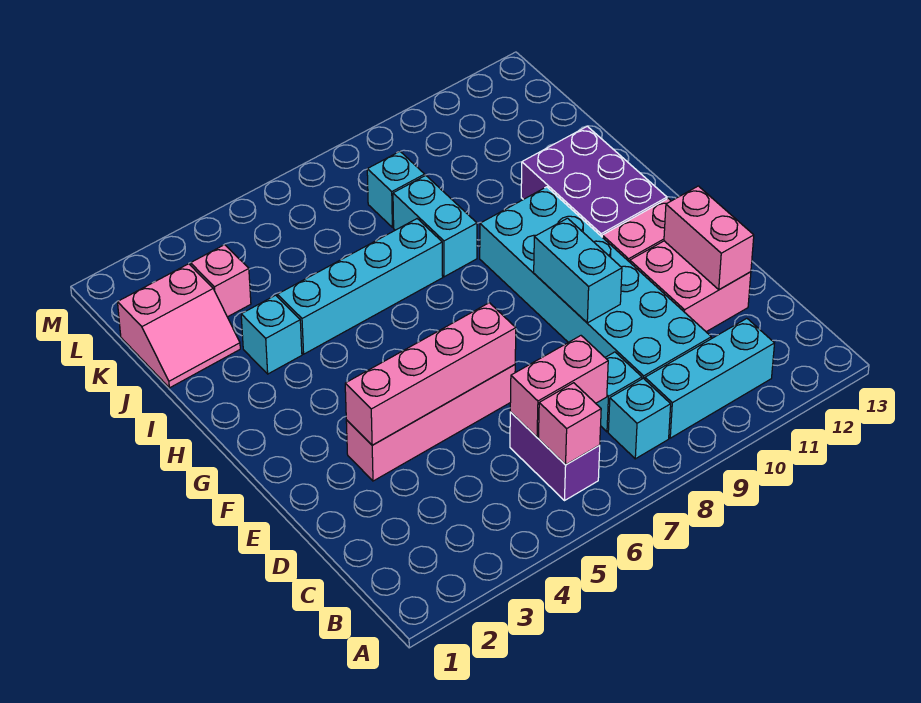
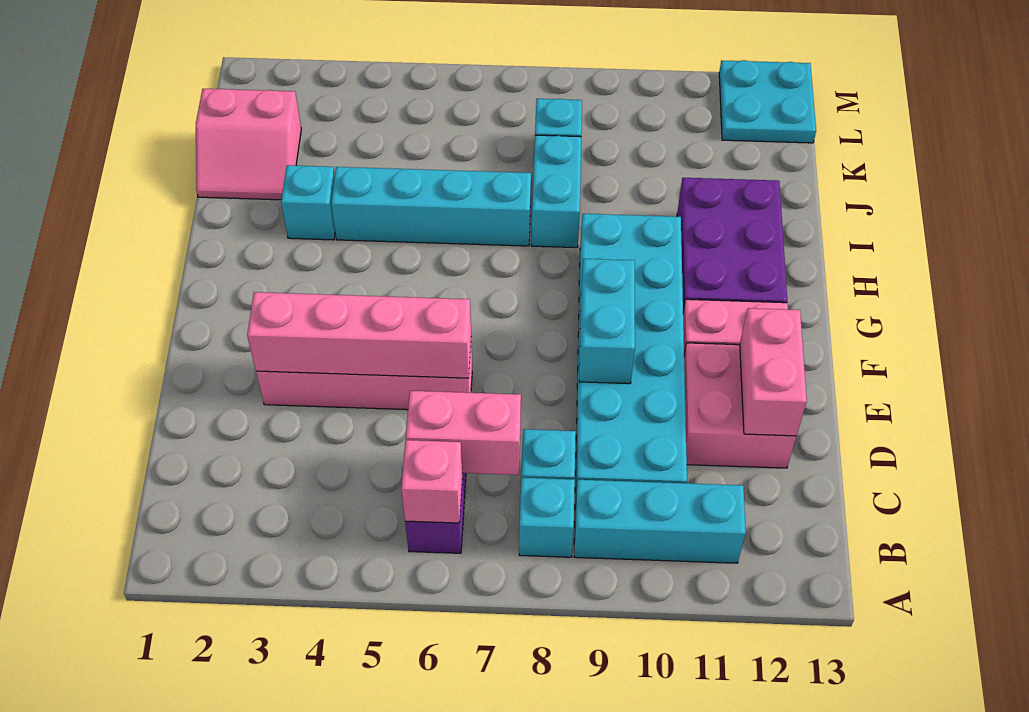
pink 1x1 brick [191,245,251,317] -> none
none -> cyan 2x2 plate [719,60,816,143]

